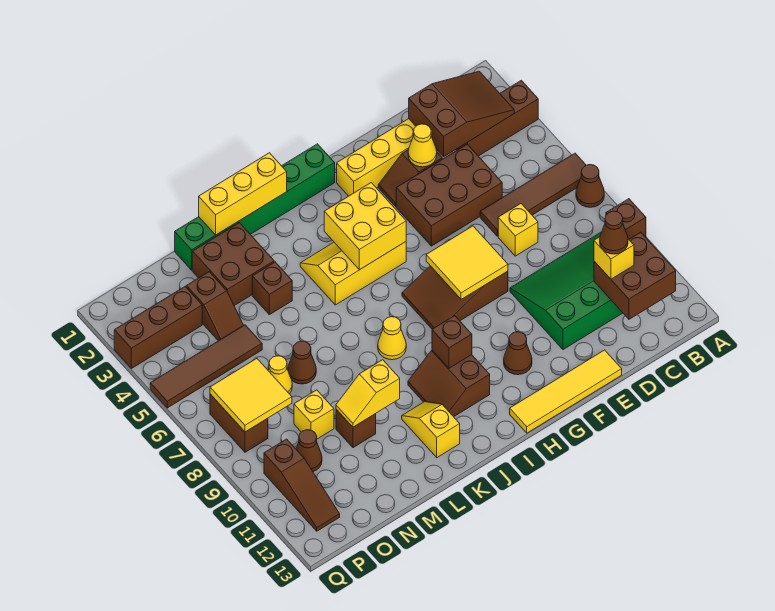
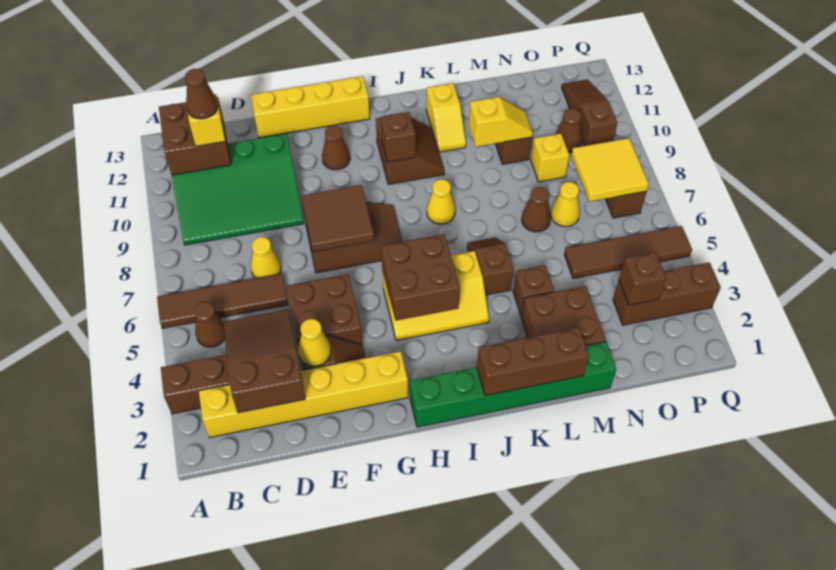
brown 1x1 cone [576,165,604,207] -> brown 1x1 cone moved to [194,302,225,347]
brown 1x1 brick [606,199,646,239] -> brown 1x1 brick moved to [619,252,666,305]
brown 2x3 slope [409,71,514,156] -> brown 2x3 slope turned to [224,309,305,413]
brown 2x3 brick [396,144,502,246] -> brown 2x2 brick [286,274,362,345]
yellow 1x1 brick [498,204,538,256] -> yellow 1x1 cone [251,237,281,278]
yellow 1x4 tile [510,350,622,433] -> yellow 1x4 brick [251,76,370,138]
yellow 2x2 tile [426,226,508,299] -> brown 2x2 tile [302,185,374,252]
yellow 2x2 brick [324,183,406,270] -> brown 2x2 brick [381,234,460,321]
yellow 1x3 brick [199,153,287,235] -> brown 1x3 brick [477,328,589,396]
brown 1x2 slope [186,272,244,341] -> brown 1x2 slope moved to [467,237,514,295]

